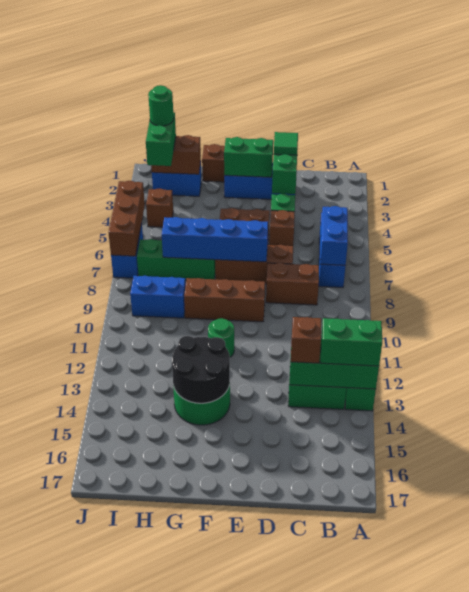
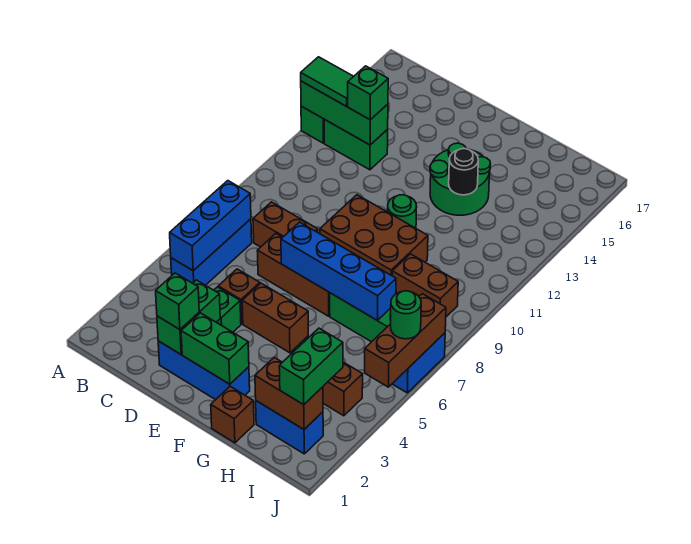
green 1x2 brick [321,318,382,366] -> green 1x2 tile [301,57,354,106]
blue 1x2 brick [320,206,348,265] -> blue 1x3 brick [170,181,251,271]
brown 1x1 brick [291,317,321,363] -> green 1x1 brick [348,66,388,120]
green 1x1 tile [274,132,298,155] -> green 1x1 brick [156,273,199,330]
brown 1x3 brick [184,278,265,322] -> brown 2x3 brick [320,195,428,276]
black 2x2 round brick [172,336,230,403] -> black 1x1 round brick [449,149,478,195]
blue 1x2 brick [130,276,186,318] -> brown 1x2 brick [392,254,458,317]
green 1x1 round brick [148,85,174,126] -> green 1x1 round brick moved to [391,291,421,339]

